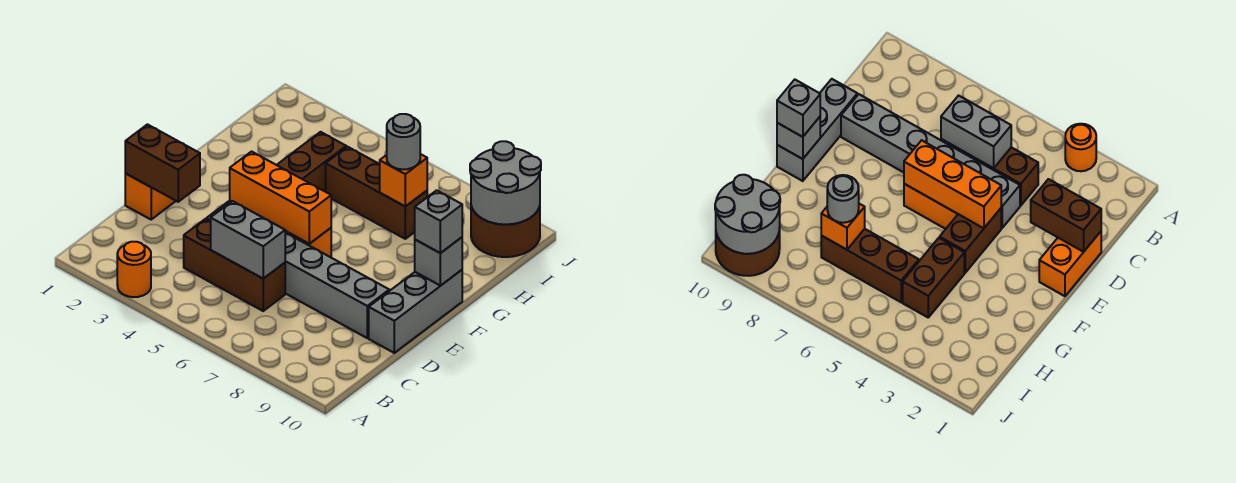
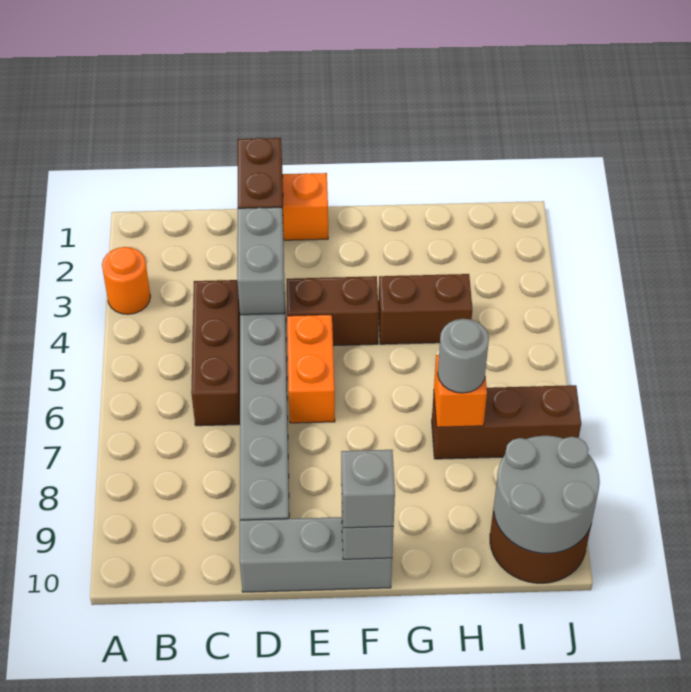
grey 1x2 brick [211,201,285,279] -> grey 1x2 brick moved to [237,207,285,315]
orange 1x3 brick [230,152,331,244] -> none
brown 1x3 brick [326,147,427,239] -> brown 1x3 brick turned to [432,385,581,459]

